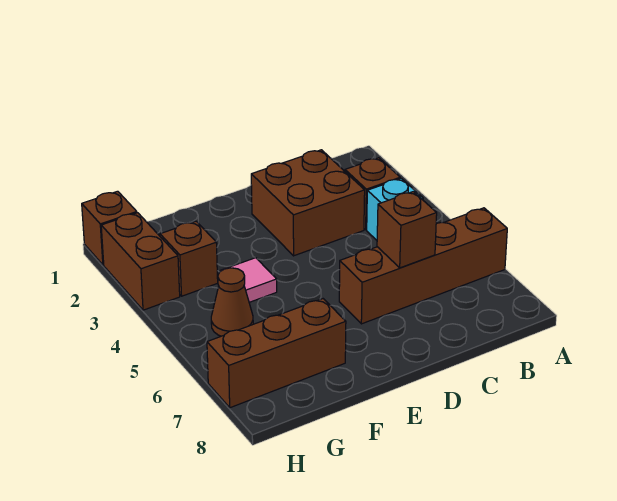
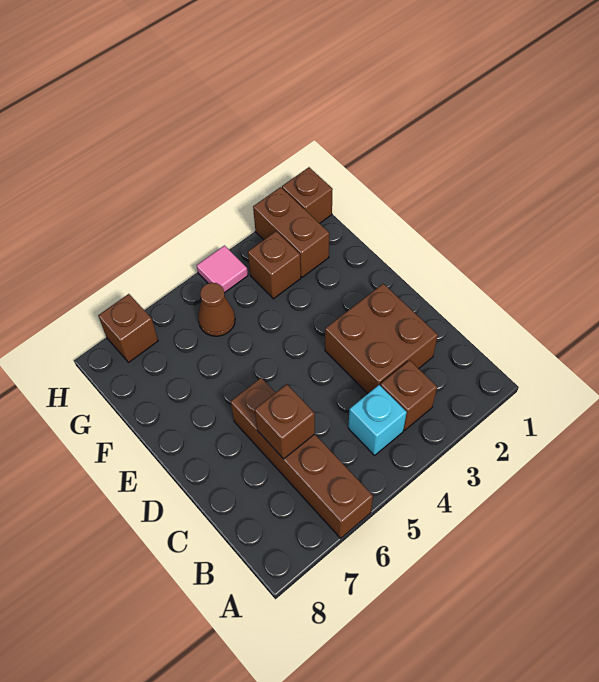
pink 1x1 tile [220,258,277,302] -> pink 1x1 tile moved to [197,246,248,293]
brown 1x3 brick [207,299,346,408] -> brown 1x1 brick [98,294,158,362]
brown 1x2 brick [101,213,180,310] -> brown 1x2 brick turned to [253,187,329,277]

